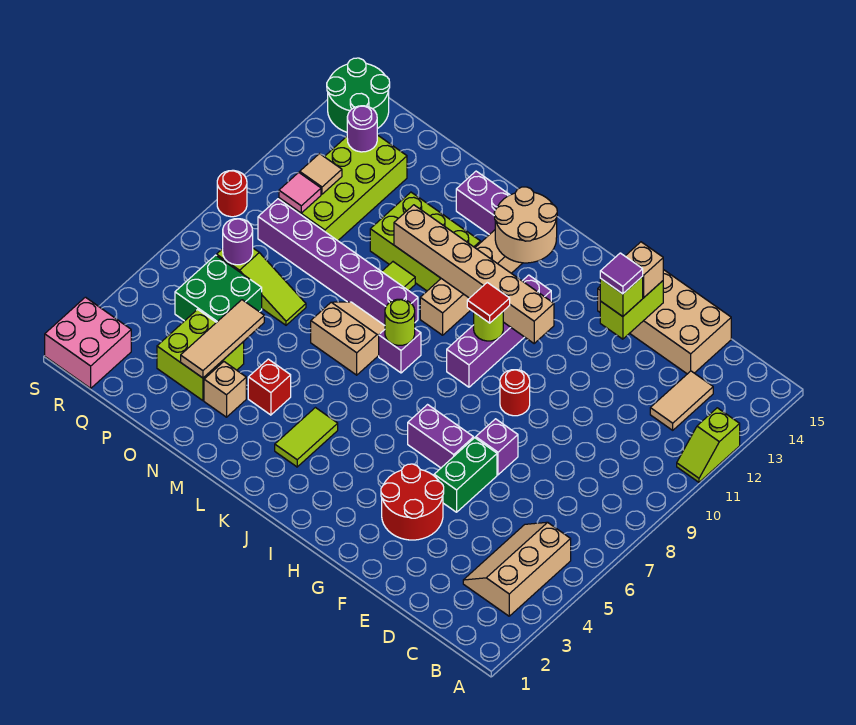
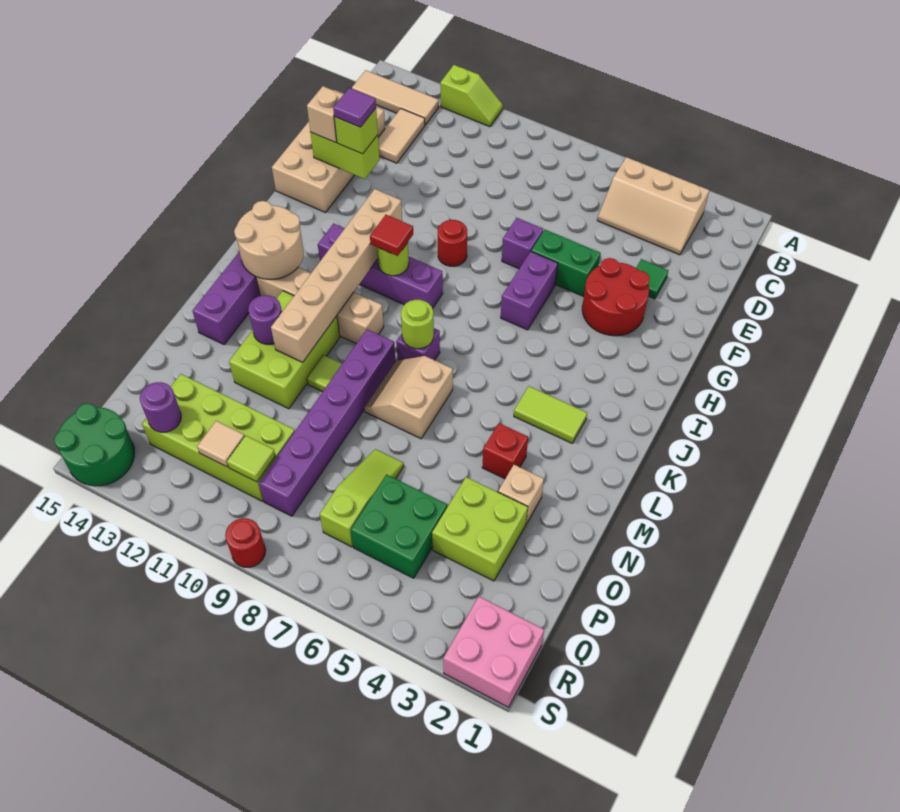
tan 1x2 tile [650,371,713,430] -> tan 1x2 tile turned to [378,109,425,163]
none -> green 1x1 tile [636,259,668,299]
tan 1x3 tile [181,300,264,378] -> tan 1x3 tile moved to [352,70,439,125]
purple 1x1 round brick [223,219,253,265] -> purple 1x1 round brick moved to [248,295,282,344]
pink 1x1 tile [279,172,321,213] -> lime 1x1 tile [227,435,275,482]

